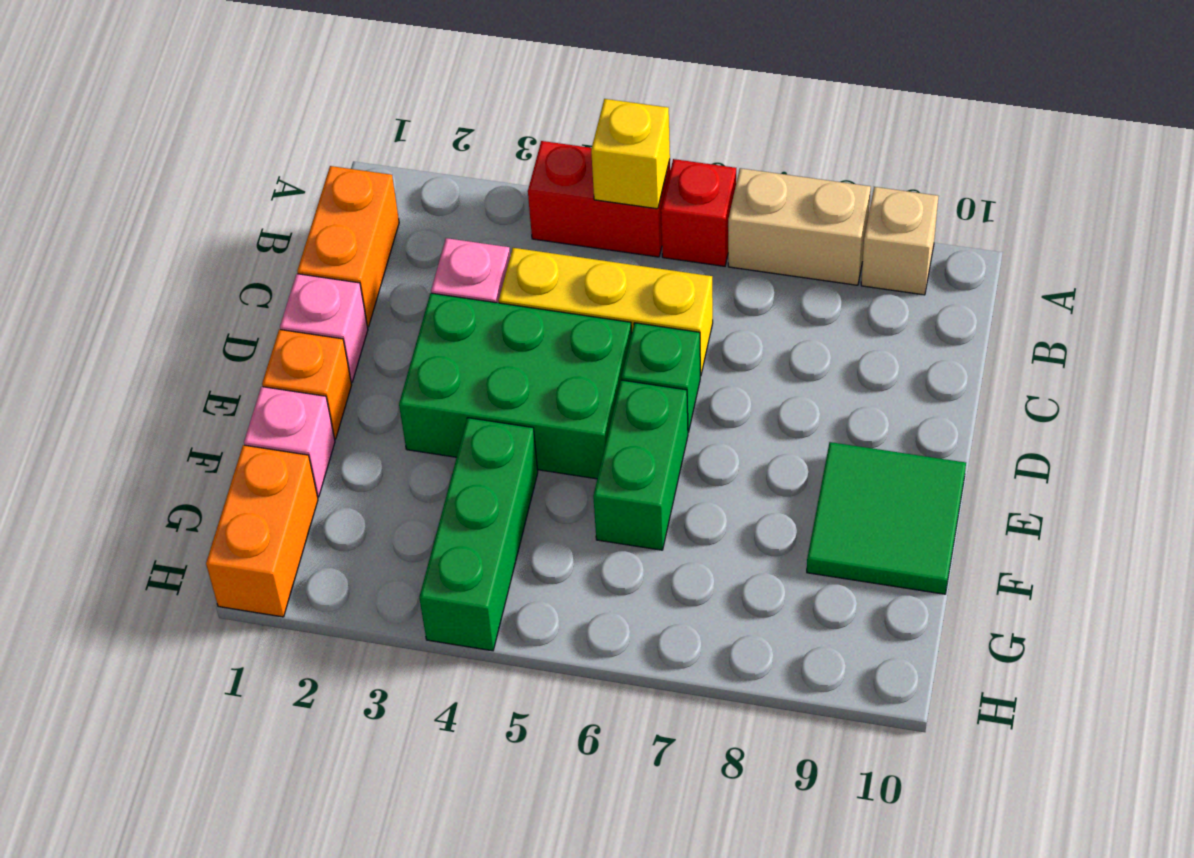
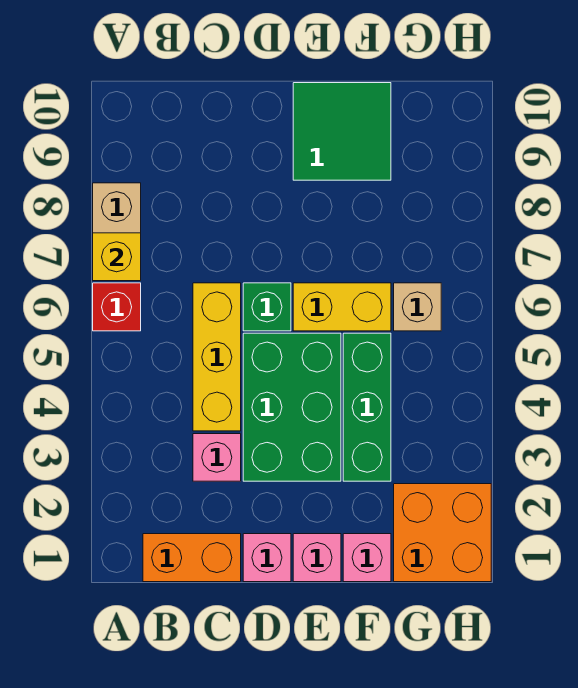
red 1x2 brick [528,141,670,257] -> none
yellow 1x1 brick [591,99,670,209] -> yellow 1x1 brick moved to [93,233,141,281]
tan 1x1 brick [861,187,938,295] -> tan 1x1 brick moved to [394,283,441,331]
orange 1x1 brick [262,329,352,439] -> pink 1x1 brick [293,534,341,582]
green 1x2 brick [593,380,688,550] -> yellow 1x2 brick [293,283,391,331]
green 1x3 brick [419,418,538,651] -> green 1x3 brick turned to [343,333,391,481]
orange 1x2 brick [206,445,318,617] -> orange 2x2 brick [394,484,491,582]

